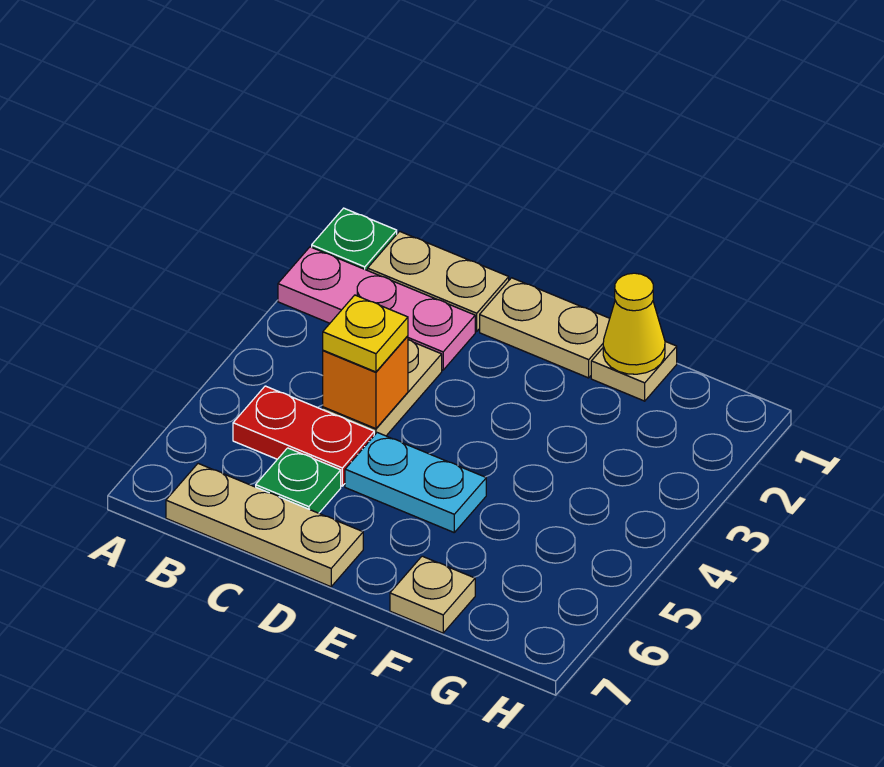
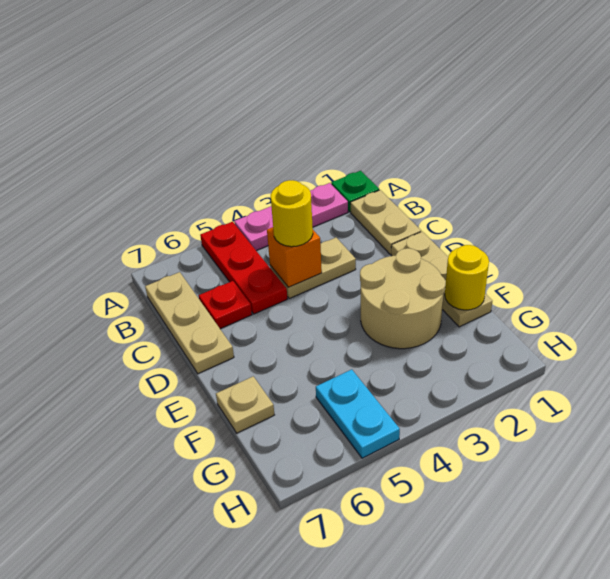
pink 1x3 plate [278,247,475,370] -> pink 1x3 plate turned to [234,183,348,251]
red 1x2 plate [233,386,374,486] -> red 1x3 plate [200,222,287,314]
yellow 1x1 plate [323,295,408,372] -> yellow 1x1 round brick [271,180,313,247]
green 1x1 plate [256,448,341,513] -> red 1x1 plate [199,281,252,329]
cyan 1x2 plate [345,433,486,532] -> cyan 1x2 plate moved to [316,369,400,458]
none -> tan 2x2 round brick [360,248,446,349]
yellow 1x1 cone [603,273,665,374] -> yellow 1x1 round brick [445,245,489,310]

